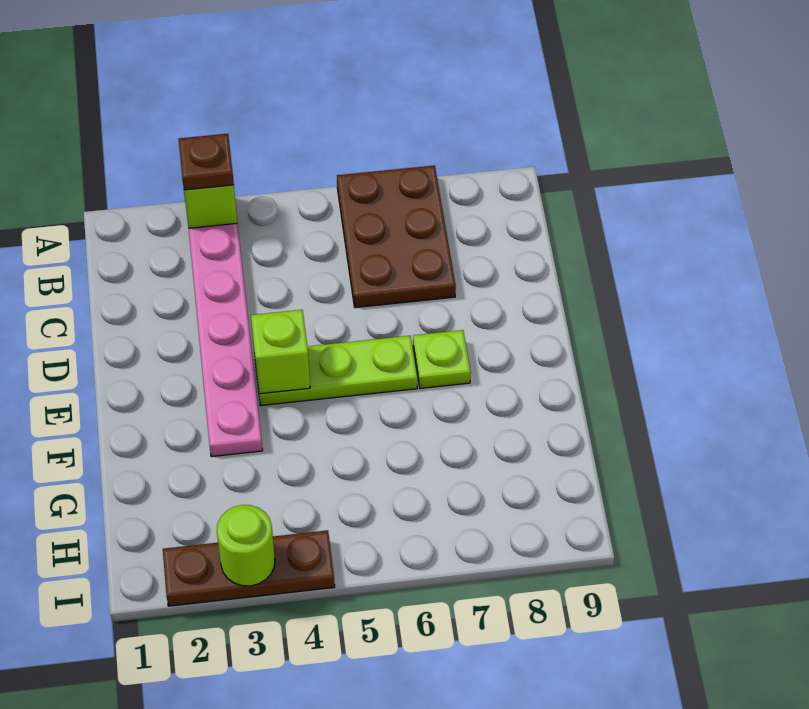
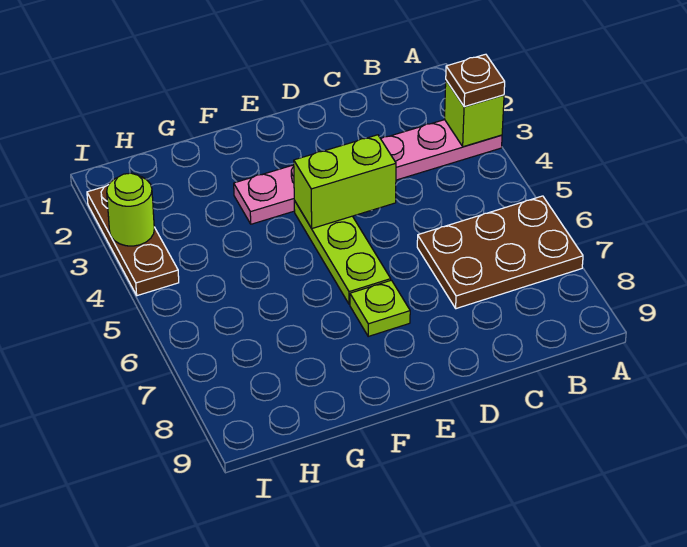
lime 1x1 brick [251,310,310,394] -> lime 1x2 brick [294,135,396,228]

